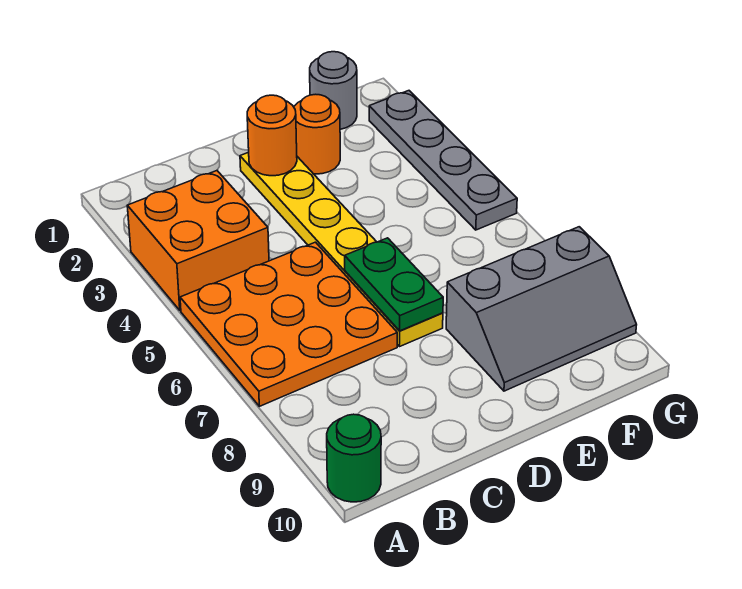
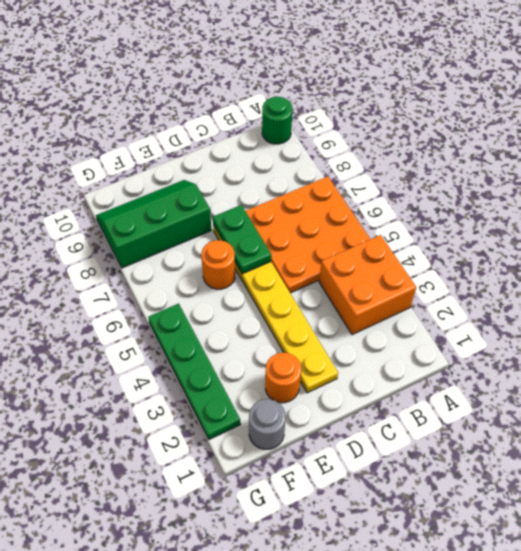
orange 1x1 round brick [247,95,297,176] -> orange 1x1 round brick moved to [201,240,235,289]
grey 2x3 slope [446,227,636,391] -> green 2x3 slope [96,180,211,268]
grey 1x4 plate [369,91,517,230] -> green 1x4 plate [148,303,241,439]

